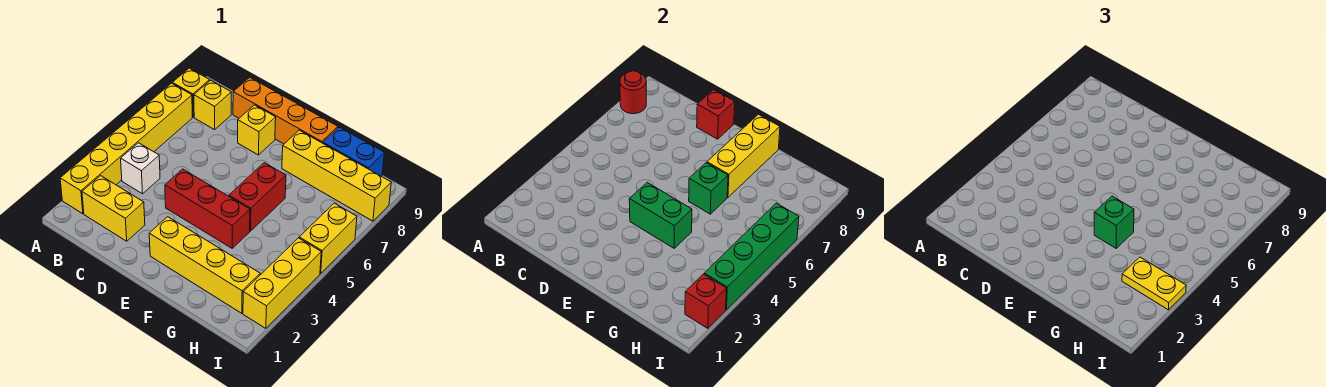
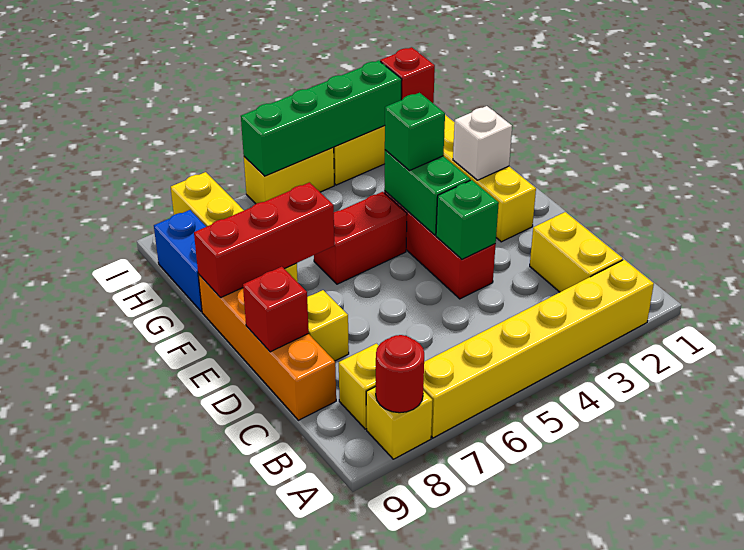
white 1x1 brick [121,143,160,194] -> white 1x1 brick moved to [453,106,512,180]
green 1x1 brick [689,163,728,214] -> green 1x1 brick moved to [436,180,499,259]
yellow 1x3 brick [707,114,780,197] -> red 1x3 brick [194,182,334,298]
yellow 1x2 plate [1122,257,1186,310] -> none

